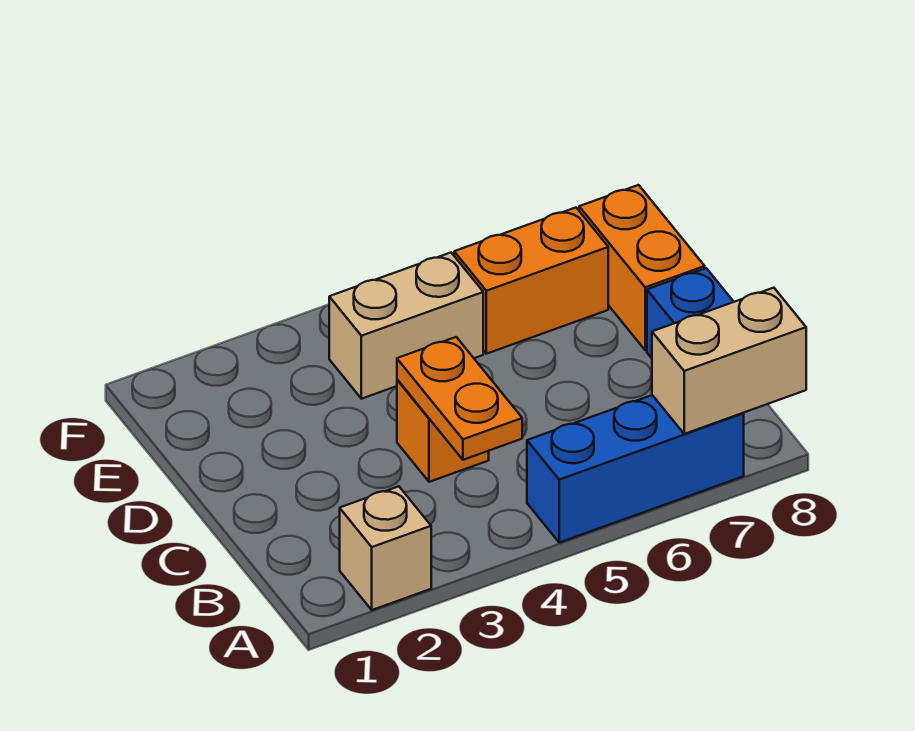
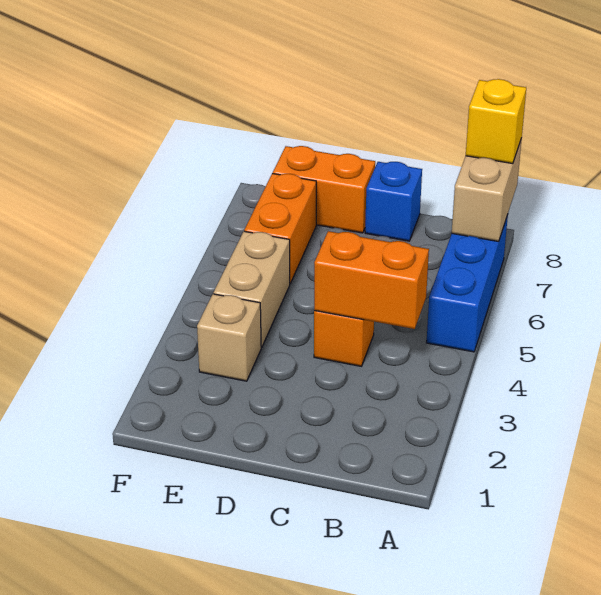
tan 1x1 brick [340,486,431,610] -> tan 1x1 brick moved to [197,294,261,381]
none -> yellow 1x1 brick [466,79,526,164]
orange 1x2 plate [397,337,522,460] -> orange 1x2 brick [314,231,429,329]

